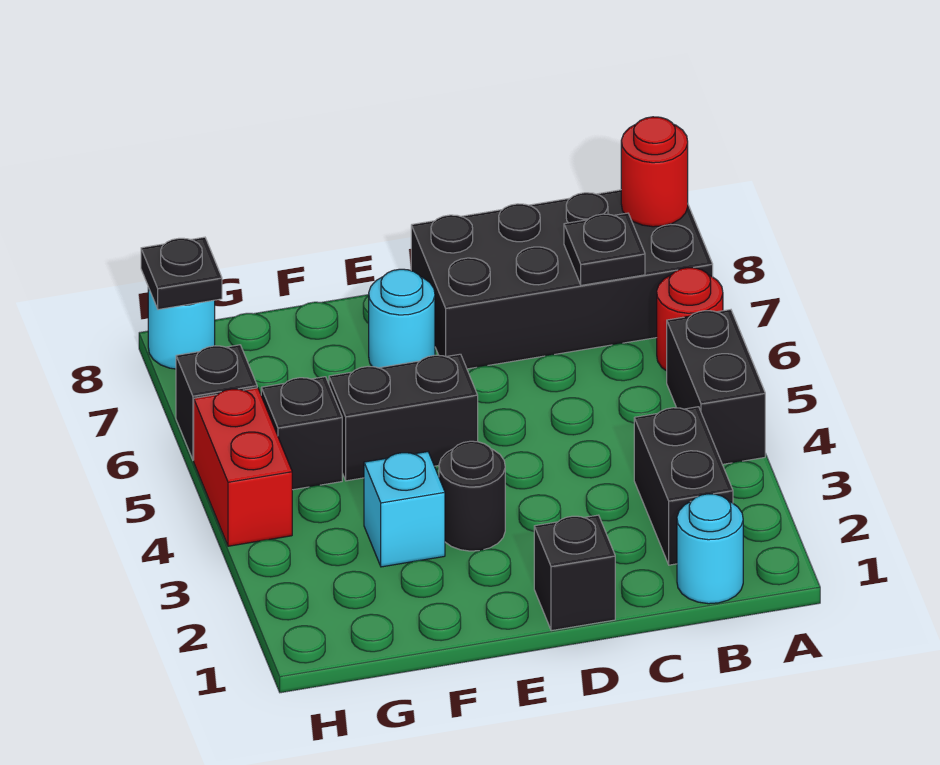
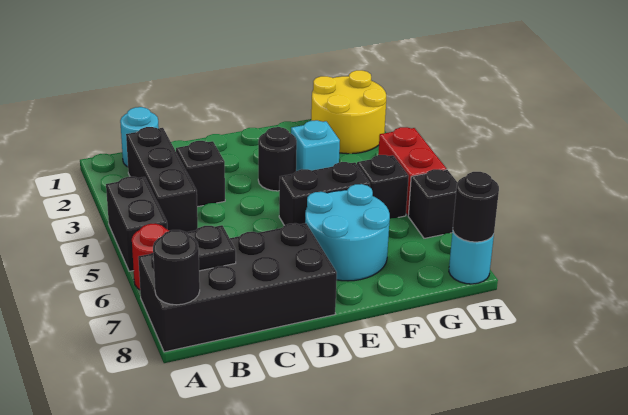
red 1x1 round brick [621,117,688,227] -> black 1x1 round brick [153,230,200,305]
black 1x2 brick [634,407,733,565] -> black 1x3 brick [126,127,198,232]
black 1x1 brick [534,515,615,631] -> black 1x1 brick moved to [176,141,225,207]
cyan 1x1 round brick [369,269,435,368] -> cyan 2x2 round brick [305,184,390,281]
none -> yellow 2x2 round brick [311,70,386,154]
black 1x1 plate [141,237,222,310] -> black 1x1 round brick [453,172,499,242]

